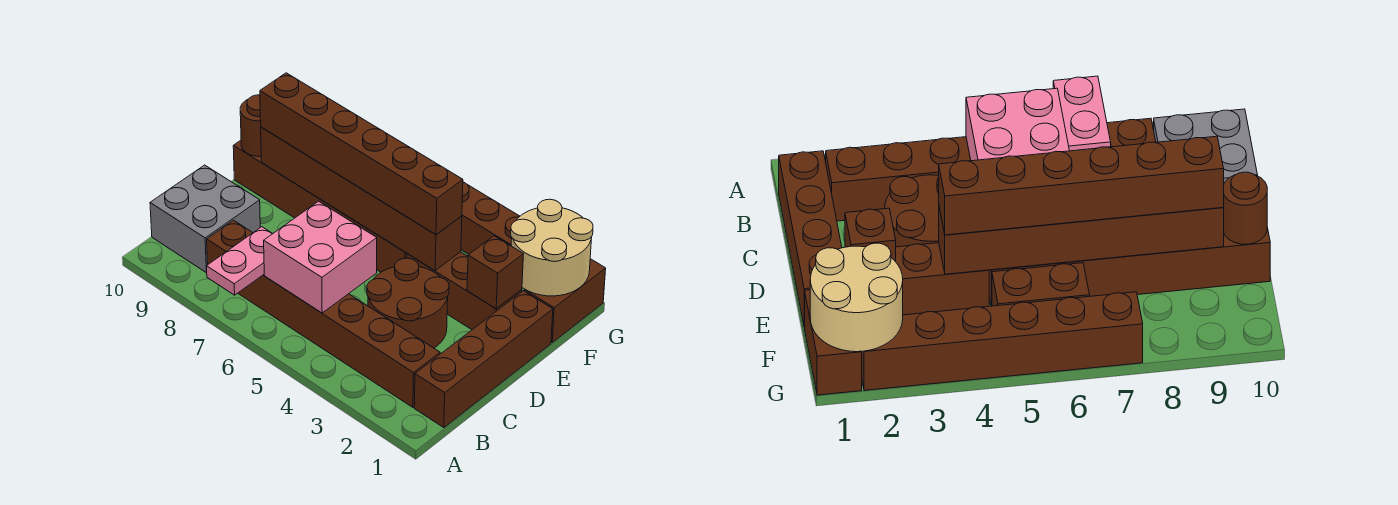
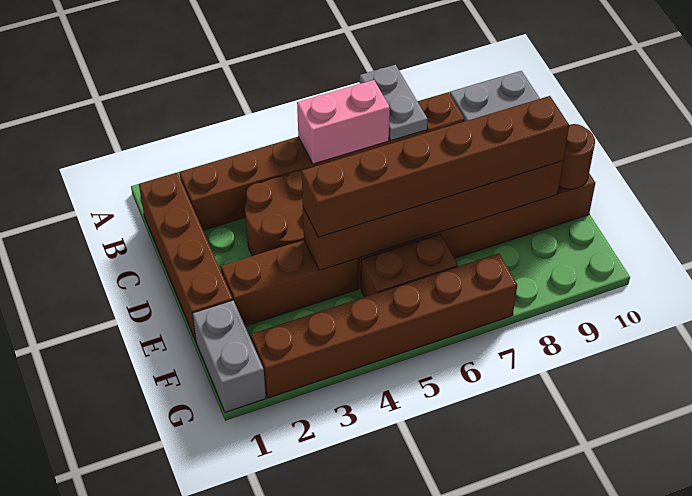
pink 1x2 plate [207,227,273,295] -> grey 1x2 plate [360,65,427,140]
pink 2x2 brick [264,201,377,313] -> pink 1x2 brick [297,80,390,164]
brown 1x1 brick [467,236,523,309] -> none
brown 1x2 brick [525,259,606,342] -> grey 1x2 brick [192,300,266,412]
tan 2x2 round brick [511,199,593,296] -> none

